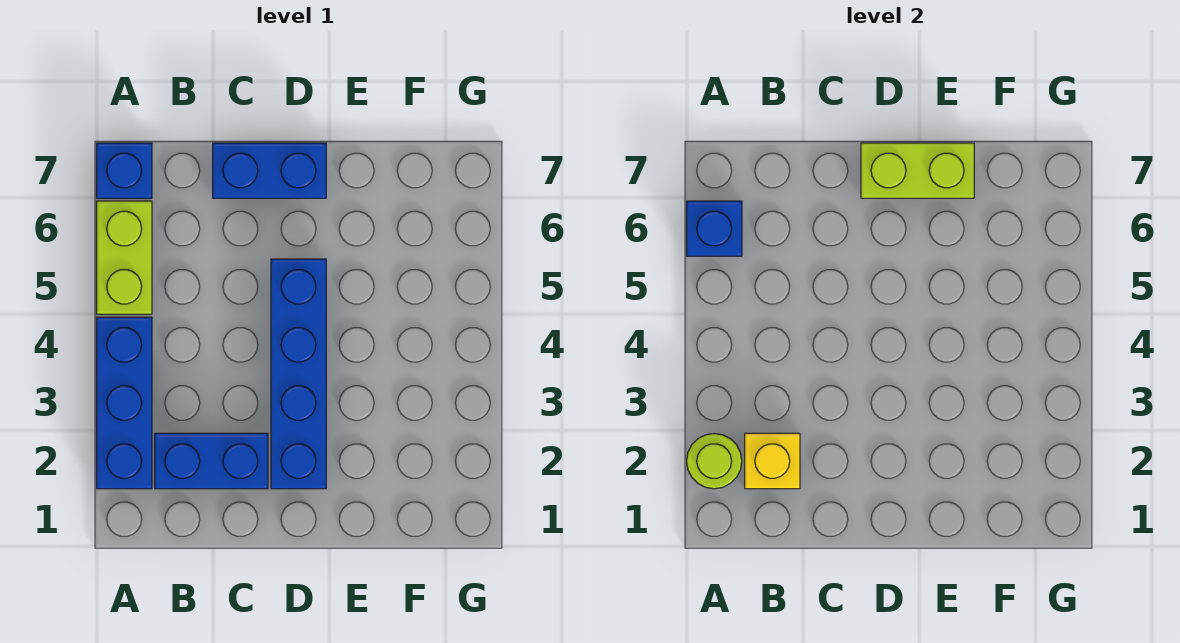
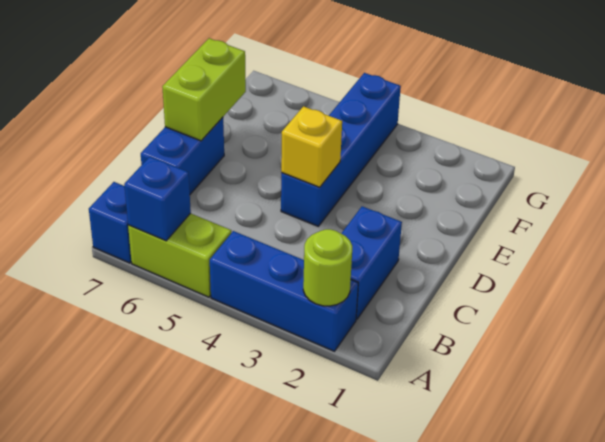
yellow 1x1 brick [745,433,800,489] -> yellow 1x1 brick moved to [281,106,342,187]
blue 1x4 brick [271,259,326,489] -> blue 1x4 brick turned to [281,73,401,226]

